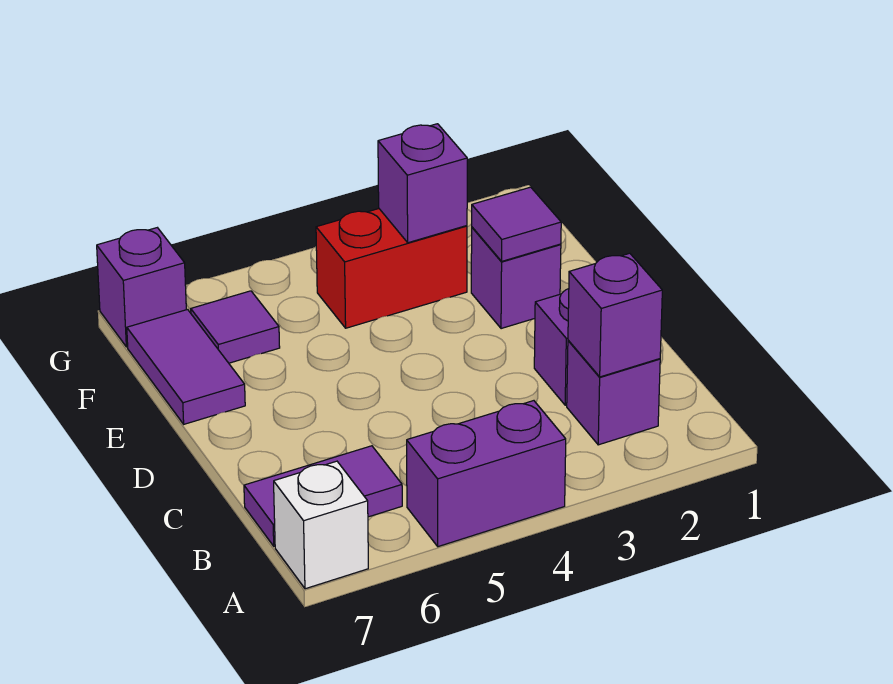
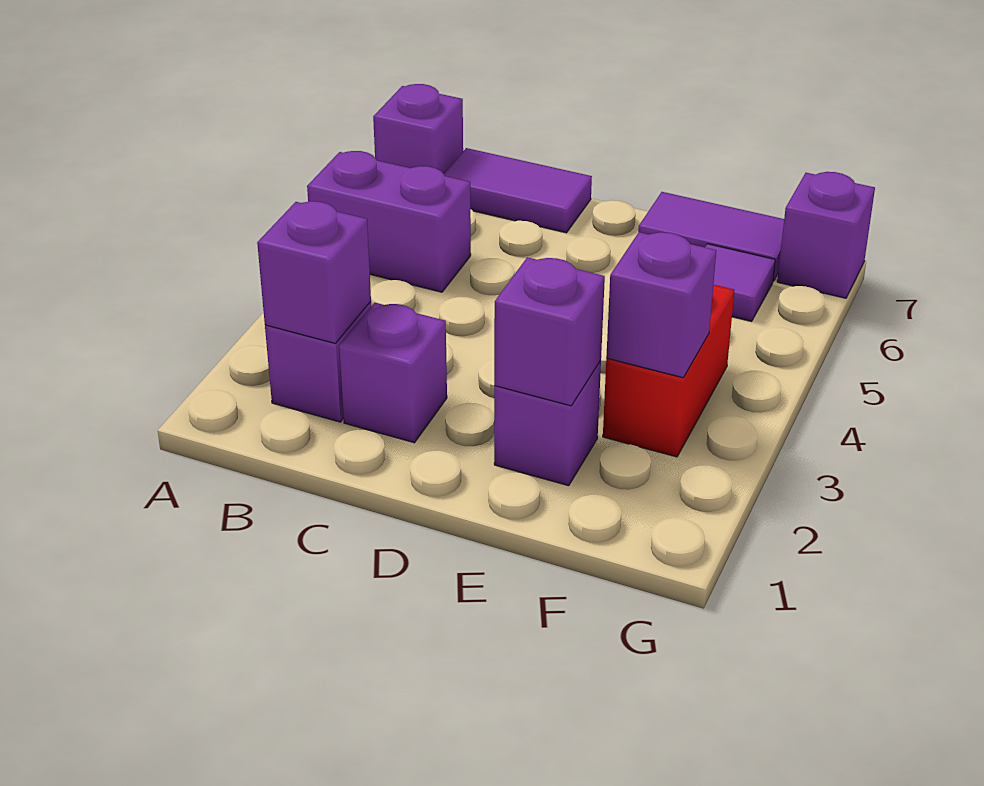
purple 1x2 brick [407,401,566,547] -> purple 1x2 brick turned to [307,151,471,292]
white 1x1 brick [274,461,368,589] -> purple 1x1 brick [373,84,463,174]
purple 1x2 tile [244,446,402,546] -> purple 1x2 tile turned to [444,148,592,233]
purple 1x1 tile [472,187,561,261] -> purple 1x1 brick [494,257,605,406]

